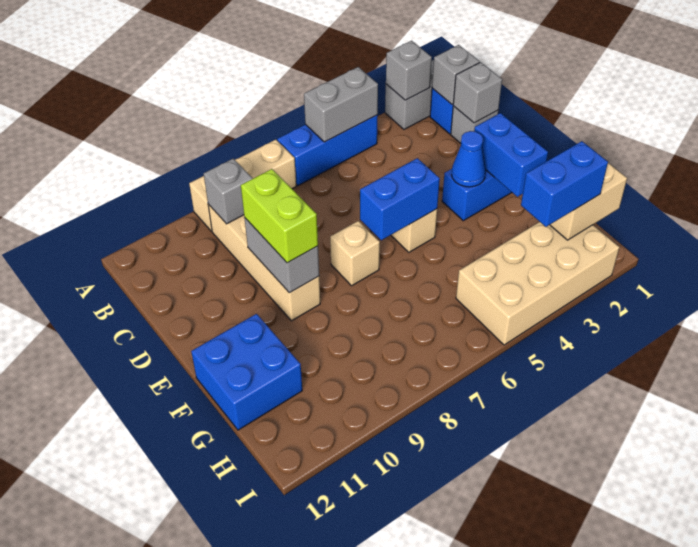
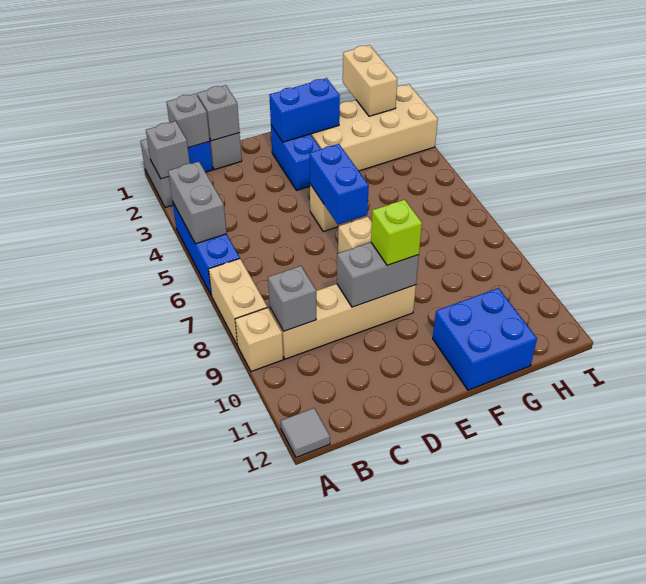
none -> grey 1x1 tile [281,408,330,457]
lime 1x2 brick [241,169,318,263] -> lime 1x1 brick [371,200,422,265]
blue 1x1 cone [452,131,486,187] -> none
tan 2x4 brick [456,222,619,345] -> tan 2x4 brick turned to [311,84,438,171]
blue 1x2 brick [521,141,608,227] -> none

